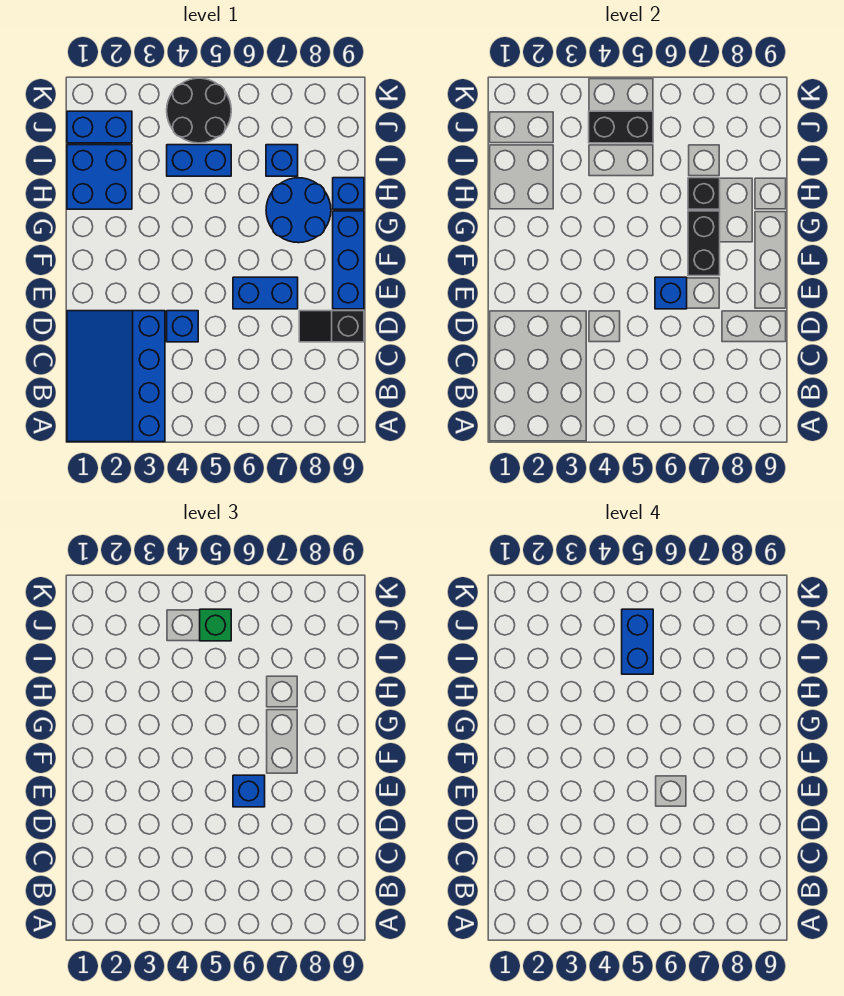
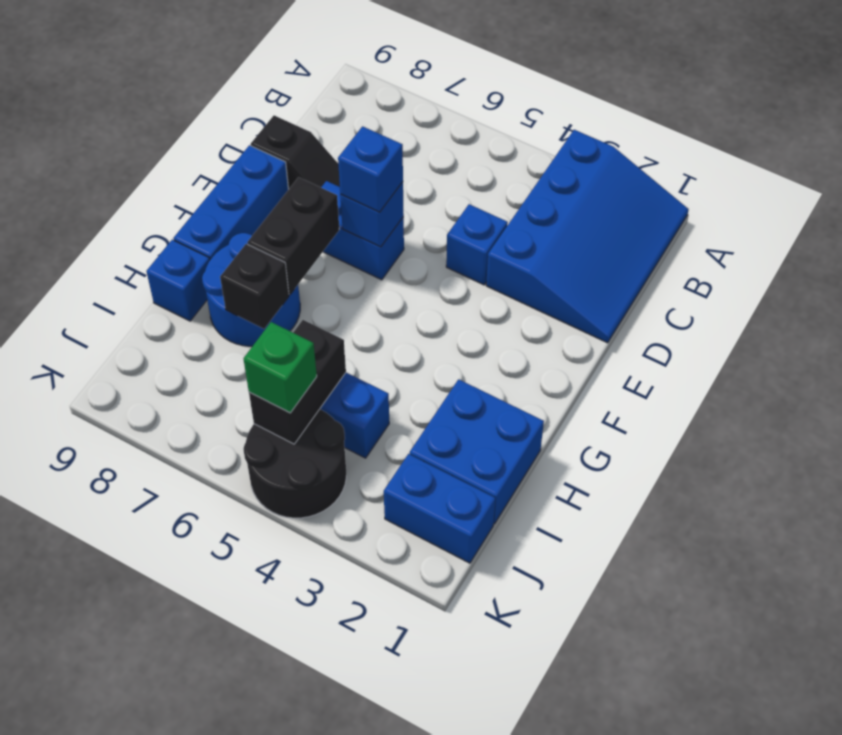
blue 1x2 brick [622,609,653,674] -> none
blue 1x1 brick [266,145,298,176] -> none
black 1x2 brick [589,111,653,143] -> black 1x2 brick turned to [249,320,346,444]

